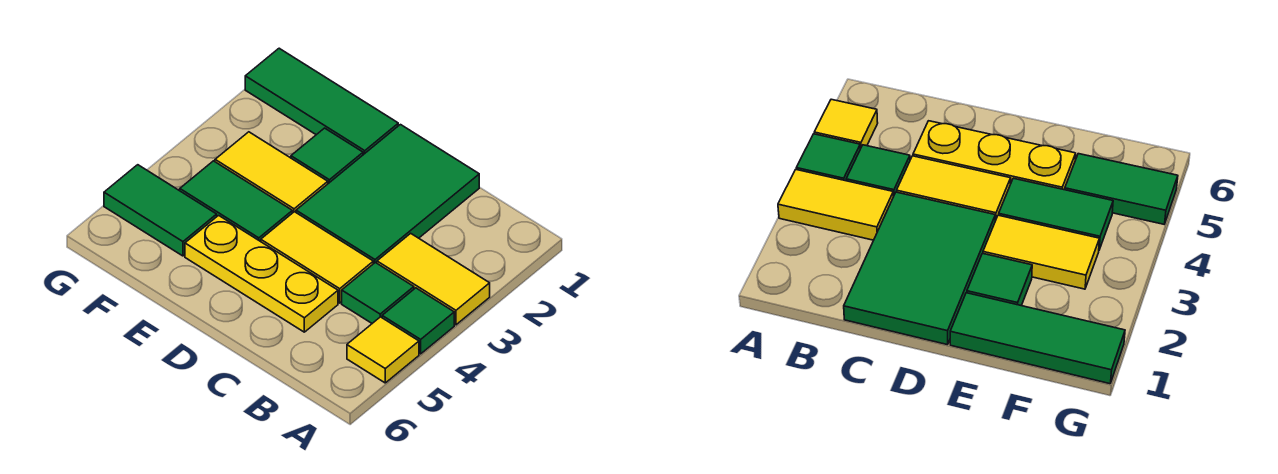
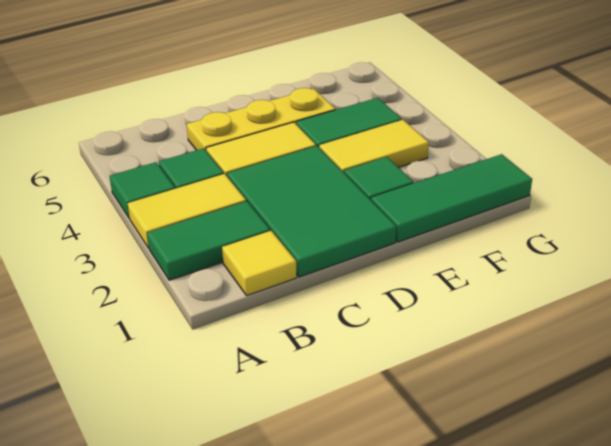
yellow 1x1 tile [347,317,419,383] -> yellow 1x1 tile moved to [222,231,297,296]
green 1x2 tile [104,165,217,256] -> green 1x2 tile moved to [147,201,270,280]

